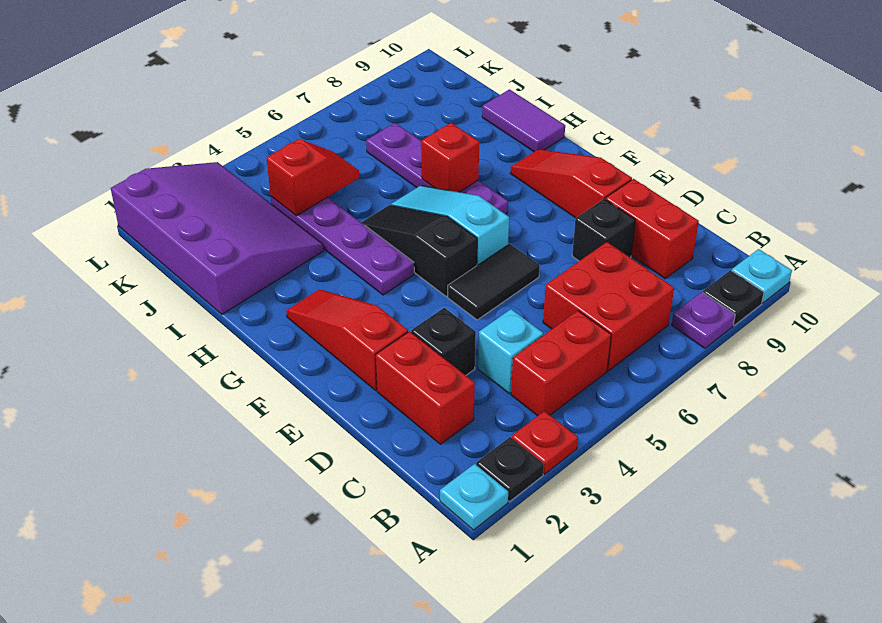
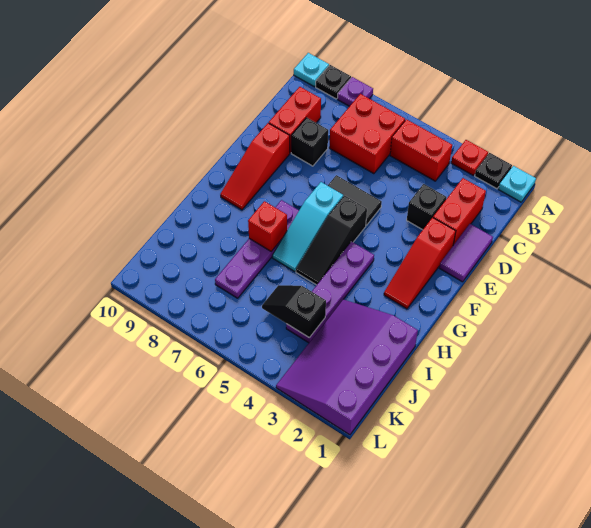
cyan 1x1 brick [478,309,543,394] -> none
purple 1x2 tile [482,89,565,152] -> purple 1x2 tile moved to [439,224,493,282]
red 1x2 slope [267,139,360,216] -> black 1x2 slope [262,285,326,338]

